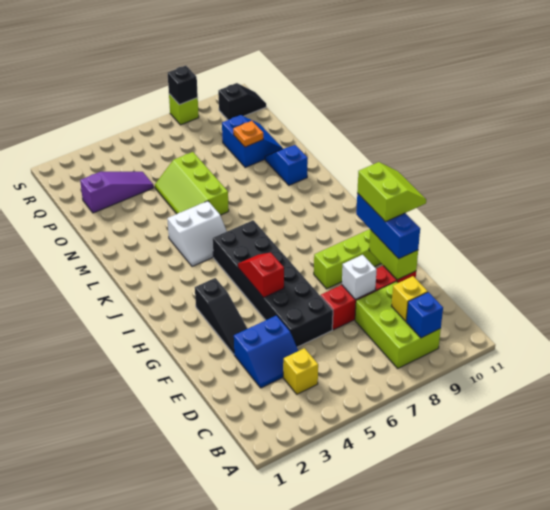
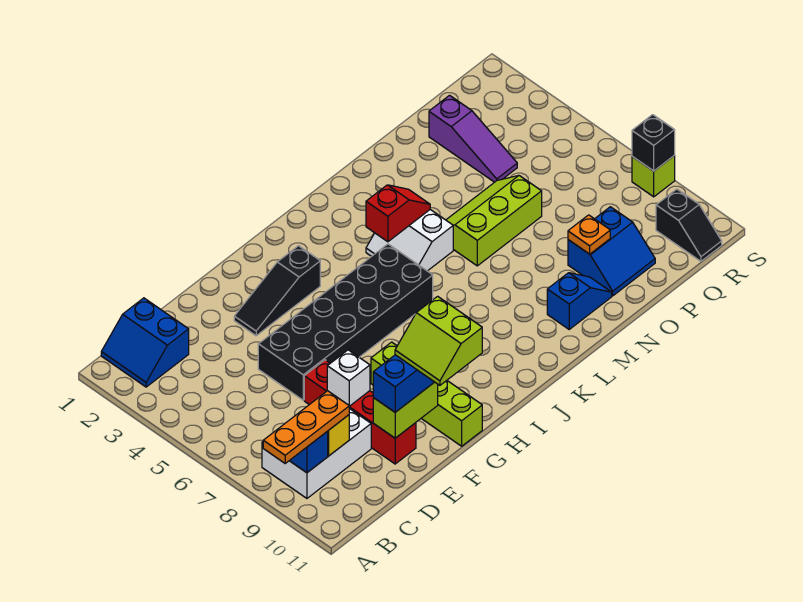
none -> orange 1x3 plate [263,391,349,463]
lime 2x3 brick [355,282,441,368] -> white 2x3 brick [262,408,371,498]
yellow 1x1 brick [283,348,318,394] -> none
blue 2x2 slope [234,315,298,388] -> blue 2x2 slope moved to [101,298,189,387]
lime 2x2 slope [357,162,426,222] -> lime 2x2 slope turned to [395,296,482,385]
red 1x2 slope [238,253,284,298] -> red 1x2 slope moved to [366,185,430,242]

